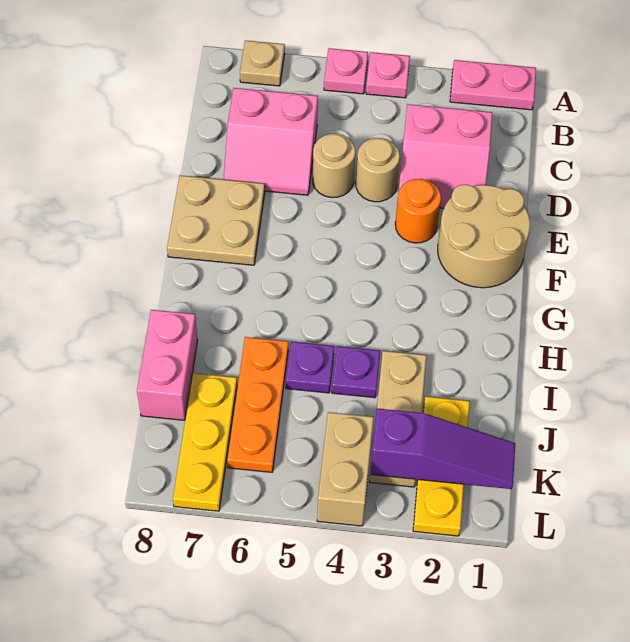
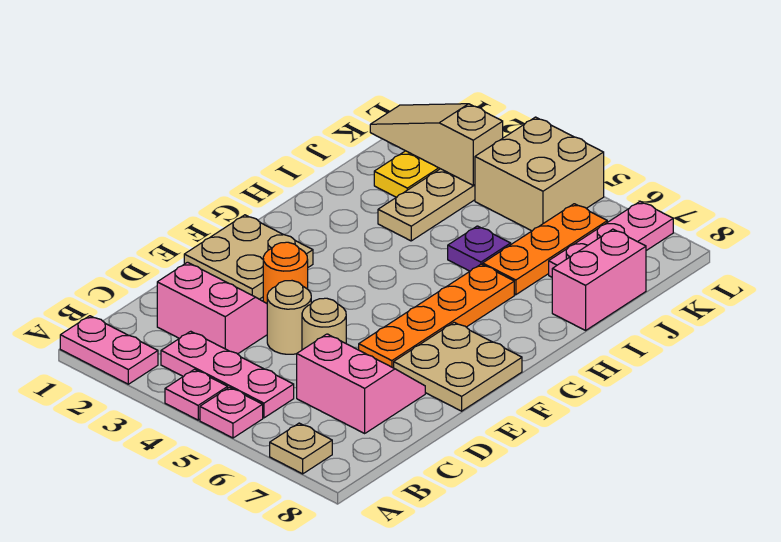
none -> pink 1x3 plate [161,331,294,418]
tan 2x2 round brick [438,184,530,288] -> tan 2x2 plate [184,215,313,299]
none -> orange 1x4 plate [359,264,514,368]
purple 1x1 plate [332,346,380,398] -> none
yellow 1x3 plate [173,373,237,511] -> pink 1x3 plate [549,202,673,277]
purple 1x3 slope [370,409,515,489] -> tan 1x3 slope [370,104,503,185]
tan 1x2 brick [317,412,374,526] -> tan 2x2 brick [475,117,604,231]

